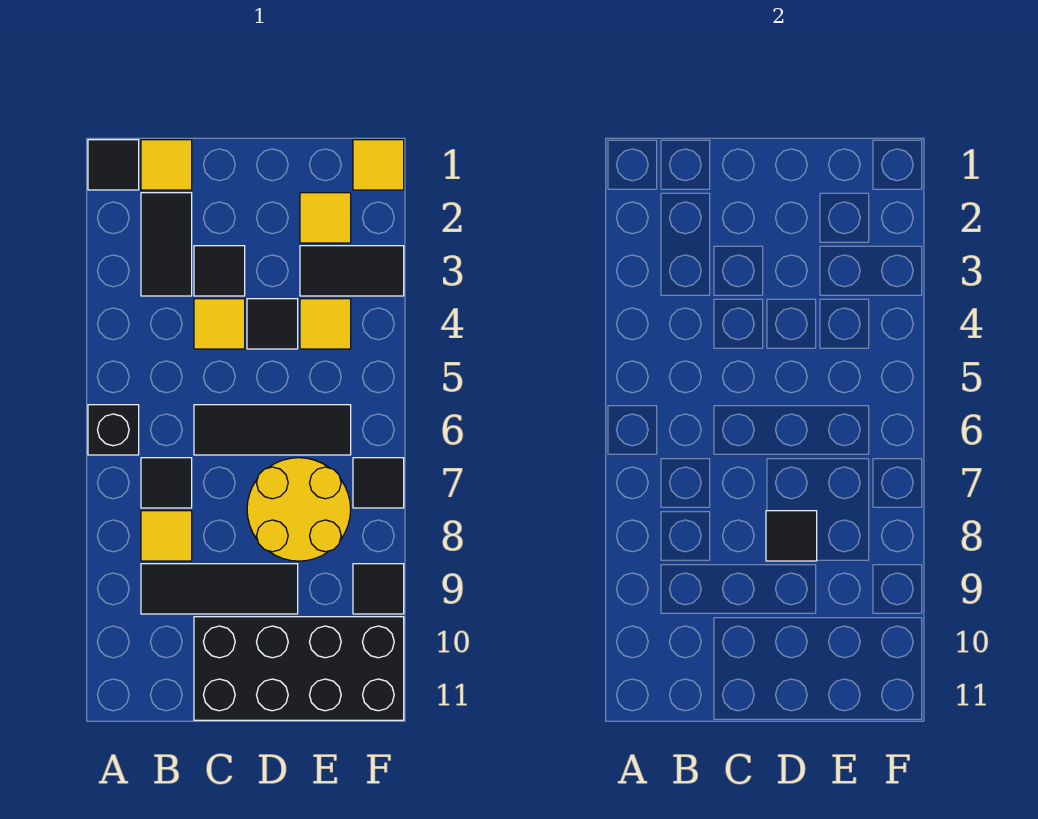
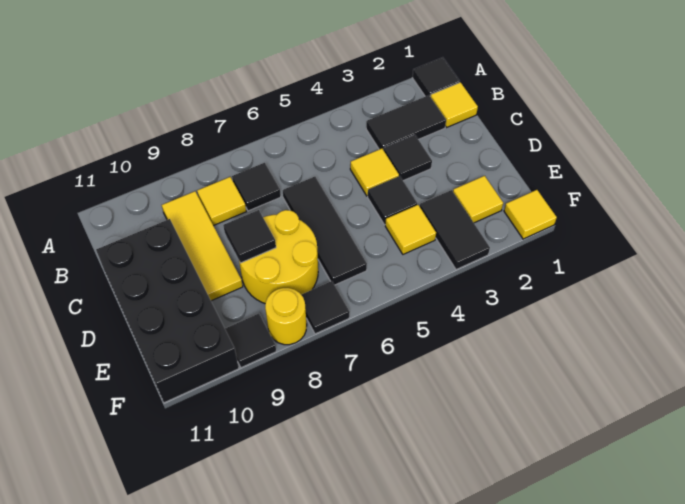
black 1x1 brick [88,405,139,455] -> none
black 1x3 tile [141,564,298,614] -> yellow 1x3 tile [162,191,243,301]
none -> yellow 1x1 round brick [265,288,307,345]

